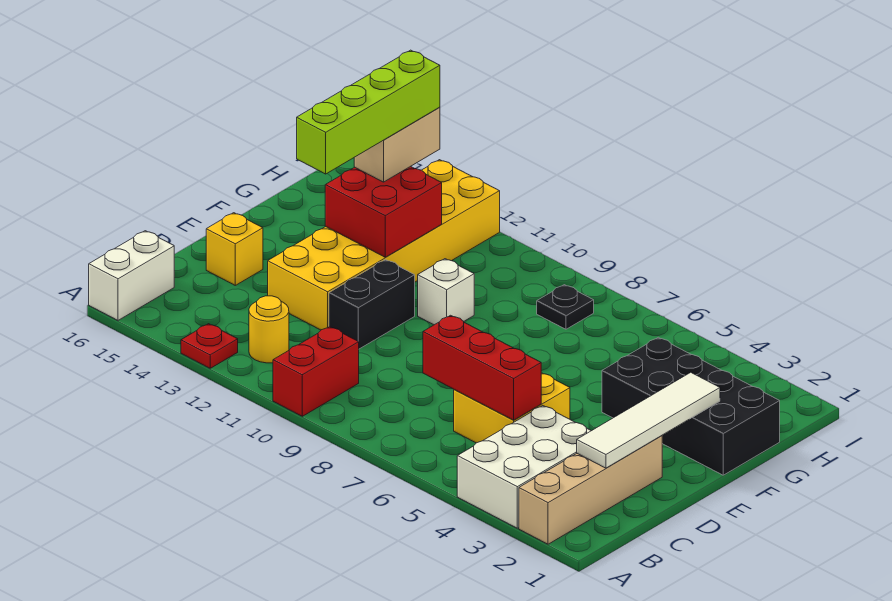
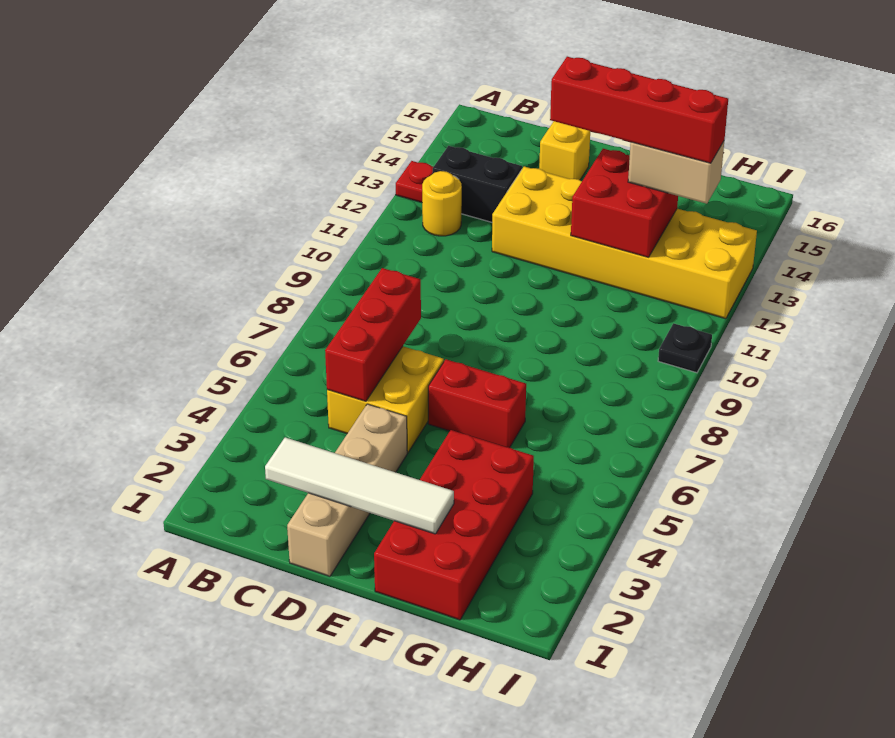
tan 1x4 brick [519,436,662,544] -> tan 1x4 brick turned to [287,404,407,576]
white 2x3 brick [457,406,591,528] -> none
red 1x2 brick [273,327,359,416] -> red 1x2 brick moved to [428,359,526,448]
white 1x2 brick [89,231,174,320] -> none
black 1x2 brick [329,260,415,349] -> black 1x2 brick moved to [433,146,522,222]
lime 1x4 brick [297,50,440,174] -> red 1x4 brick [550,57,728,163]
black 2x4 brick [602,337,780,475] -> red 2x4 brick [374,430,534,620]
white 1x1 brick [418,259,474,325] -> none
black 1x1 plate [537,285,594,329] -> black 1x1 plate moved to [658,323,712,373]

